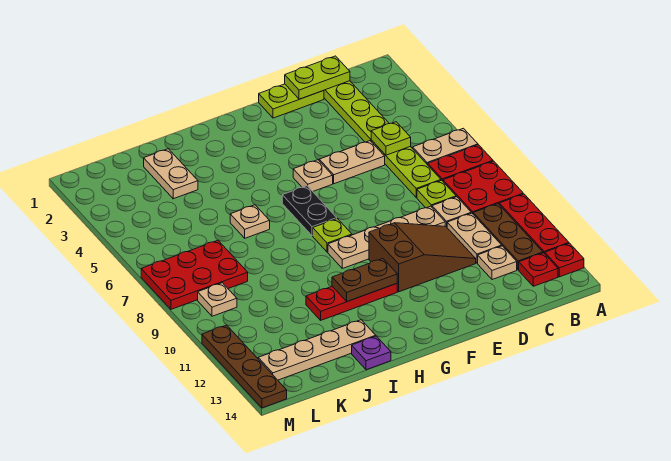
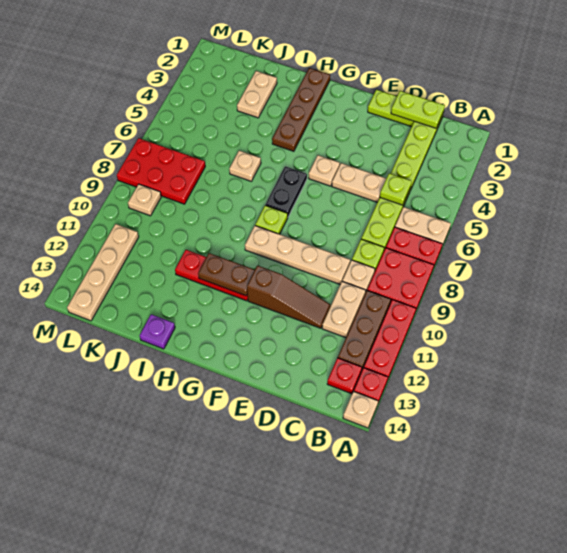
tan 1x1 plate [478,246,517,280] -> tan 1x1 plate moved to [343,391,378,428]
brown 2x3 slope [369,223,476,292] -> brown 1x3 slope [247,265,331,328]
tan 1x4 plate [258,320,376,380] -> tan 1x4 plate turned to [67,224,139,321]
brown 1x4 plate [202,325,287,408] -> brown 1x4 plate moved to [272,68,330,151]

